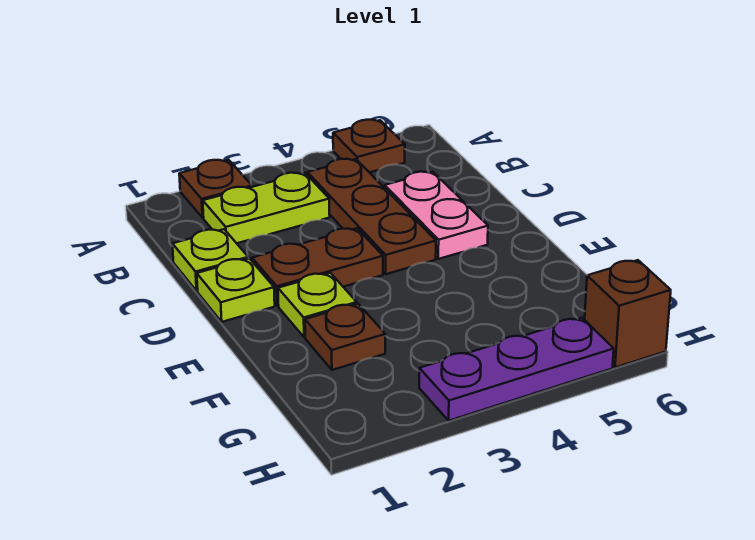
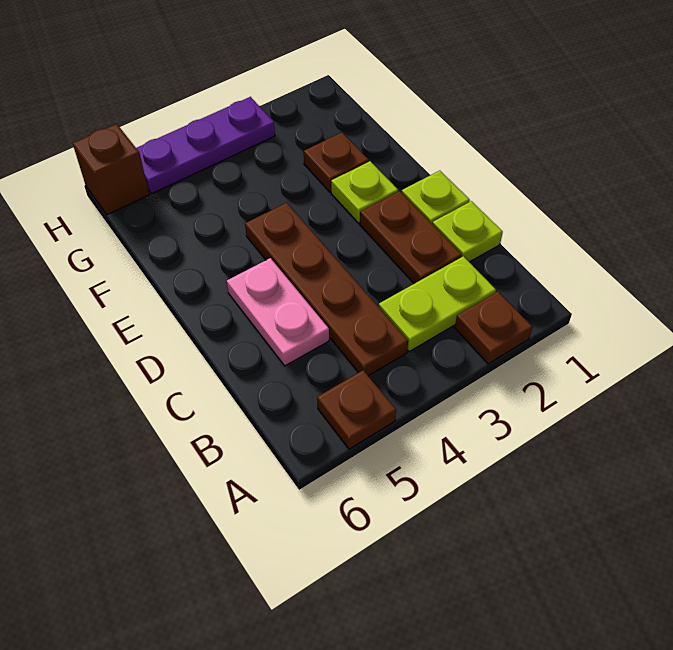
brown 1x3 plate [307,159,436,274] -> brown 1x4 plate [245,203,408,376]
brown 1x2 plate [252,228,383,306] -> brown 1x2 plate turned to [360,191,462,284]

